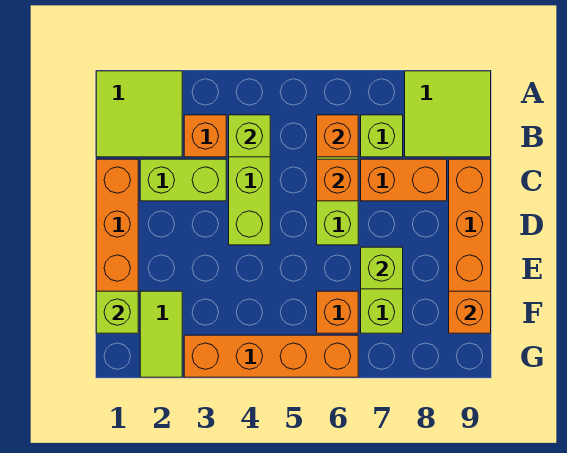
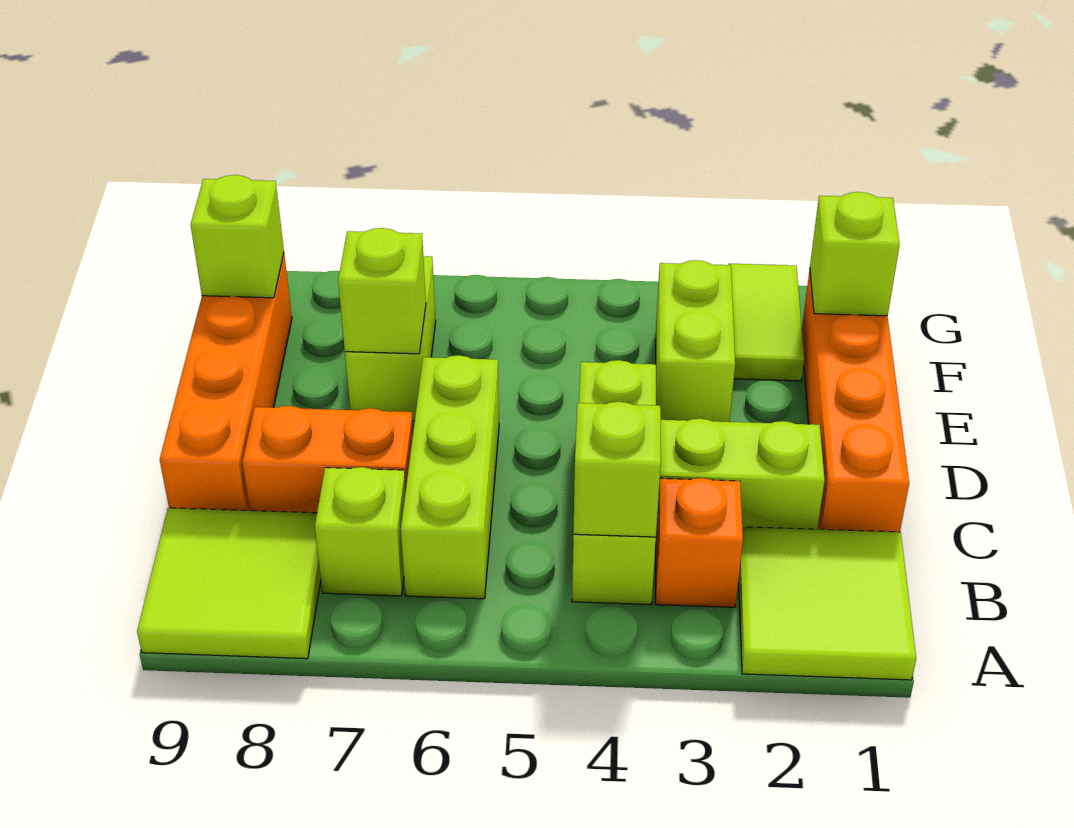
orange 1x1 brick [317,115,358,157] -> none
orange 1x1 brick [317,159,358,201] -> none
none -> lime 1x2 brick [656,260,735,422]
orange 1x1 brick [317,291,358,333] -> none
orange 1x1 brick [449,291,491,333] -> lime 1x1 brick [191,175,284,298]
orange 1x4 brick [184,335,358,377] -> none

